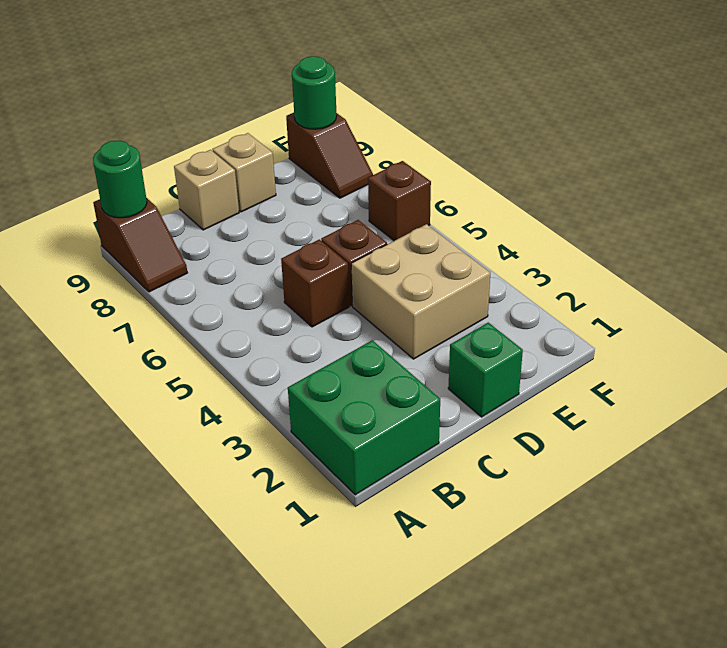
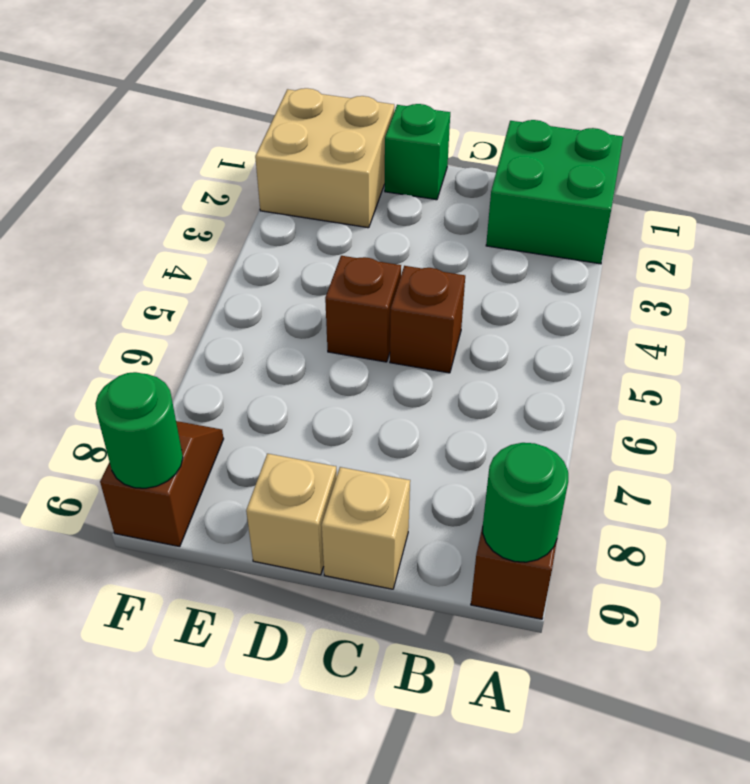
tan 2x2 brick [351,224,490,359] -> tan 2x2 brick moved to [255,88,394,228]
brown 1x1 brick [368,161,431,241] -> none

